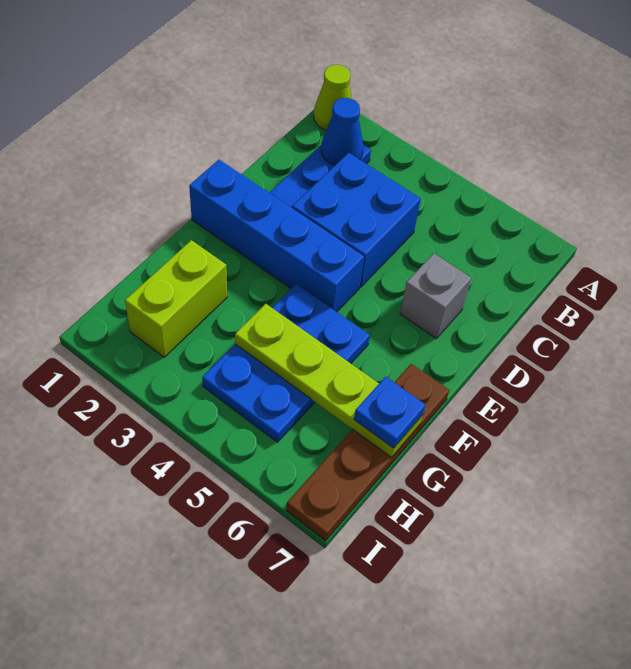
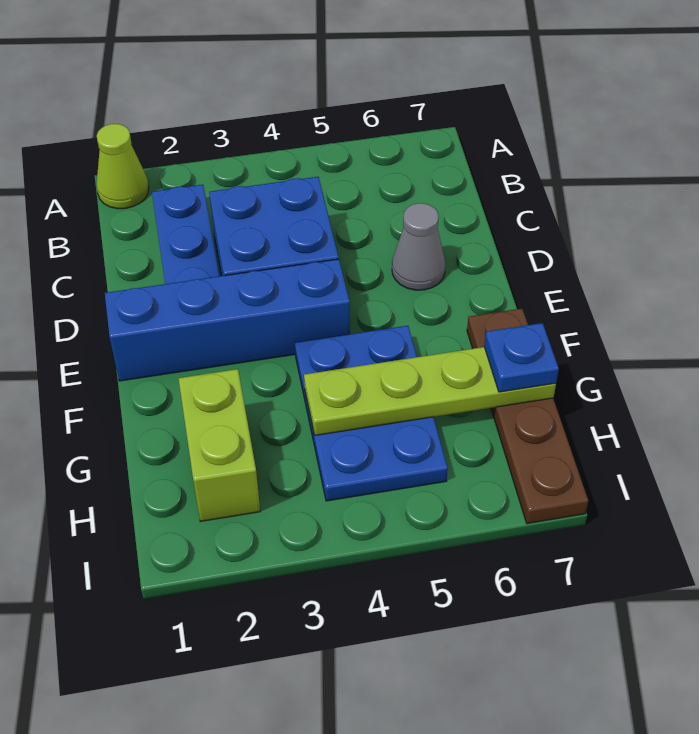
blue 1x1 cone [321,98,364,166] -> none
grey 1x1 brick [400,253,471,339] -> grey 1x1 cone [392,203,445,290]

